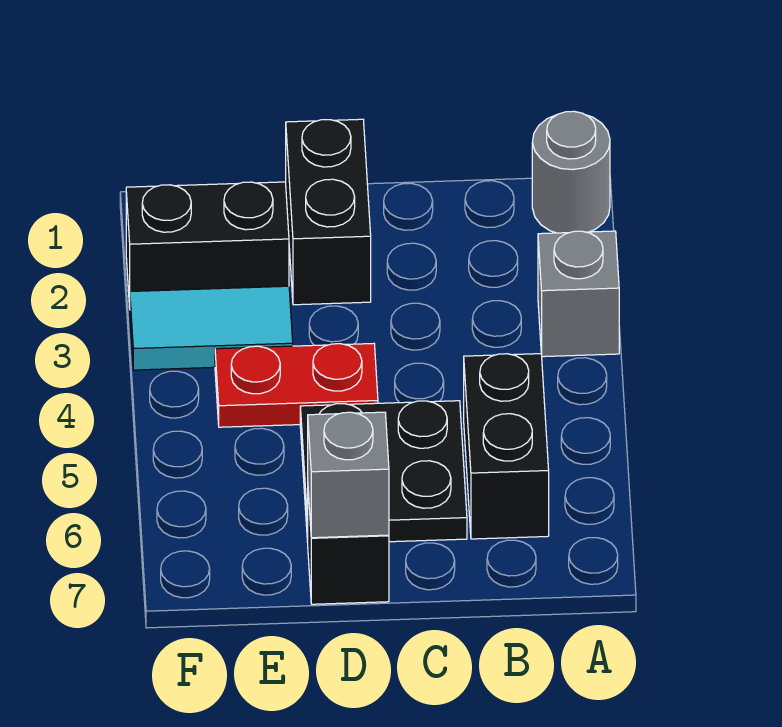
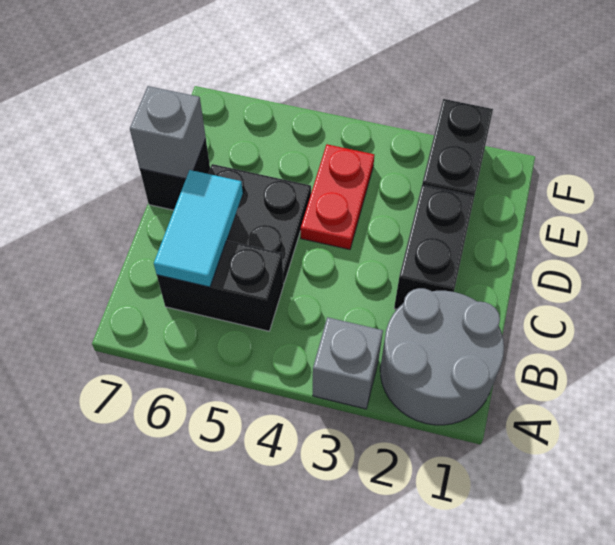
grey 1x1 round brick [532,111,610,233] -> grey 2x2 round brick [380,288,504,425]
black 1x2 brick [286,119,371,305] -> black 1x2 brick turned to [394,185,474,309]
cyan 1x2 tile [130,286,293,370] -> cyan 1x2 tile moved to [154,170,243,287]

